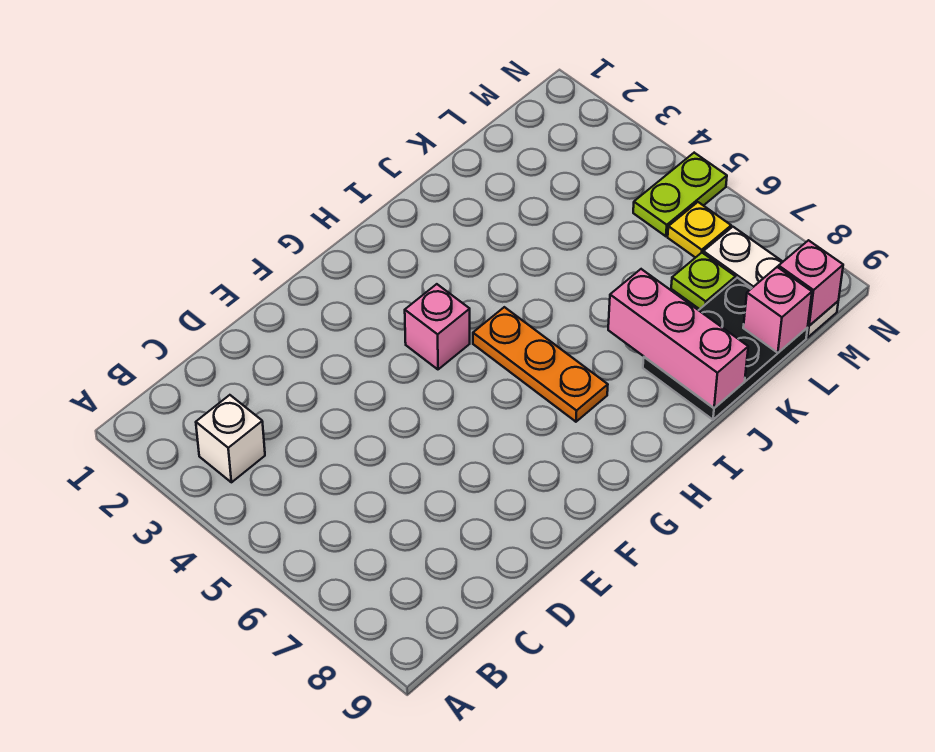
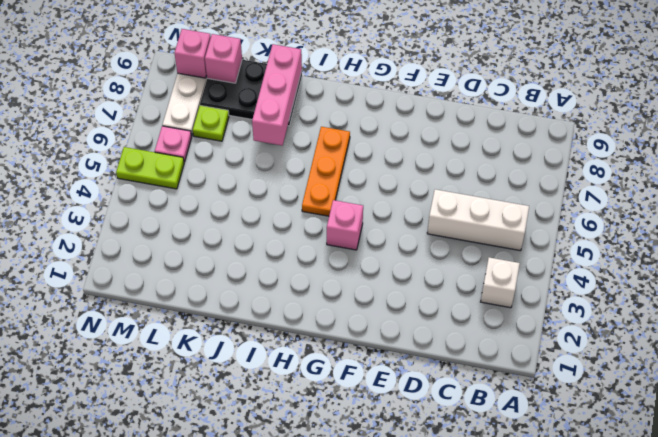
none -> white 1x3 brick [427,189,529,251]
yellow 1x1 plate [668,202,731,258] -> pink 1x1 plate [155,126,192,162]

